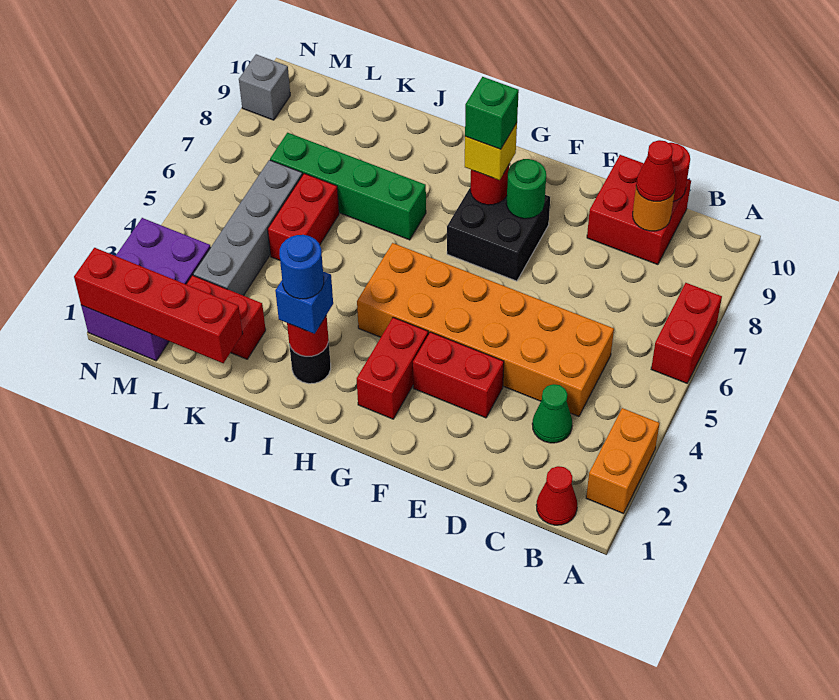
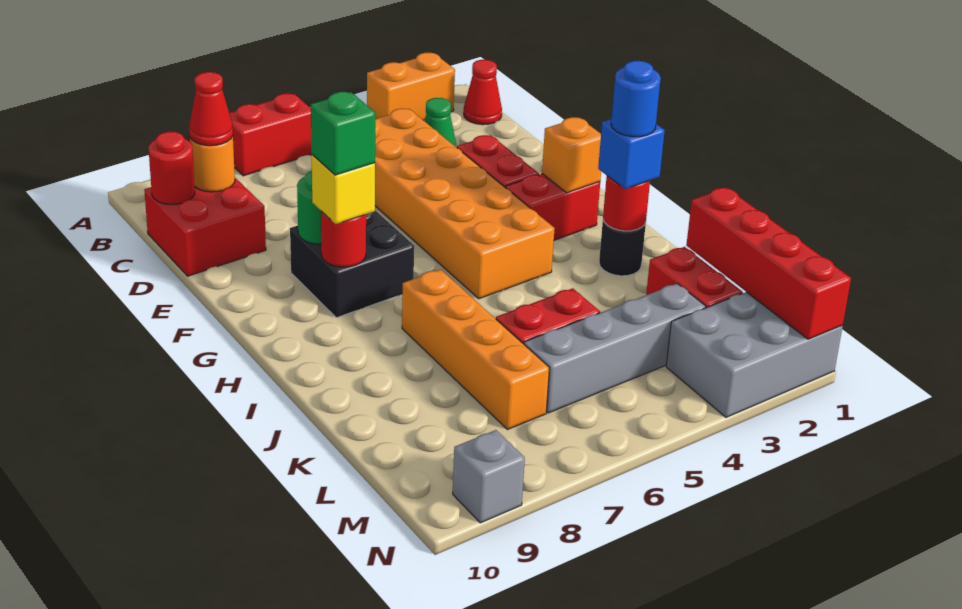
none -> orange 1x1 brick [542,117,601,193]
green 1x4 brick [270,133,426,240] -> orange 1x4 brick [402,270,549,430]
purple 2x3 brick [81,218,211,361] -> grey 2x3 brick [666,292,843,417]

